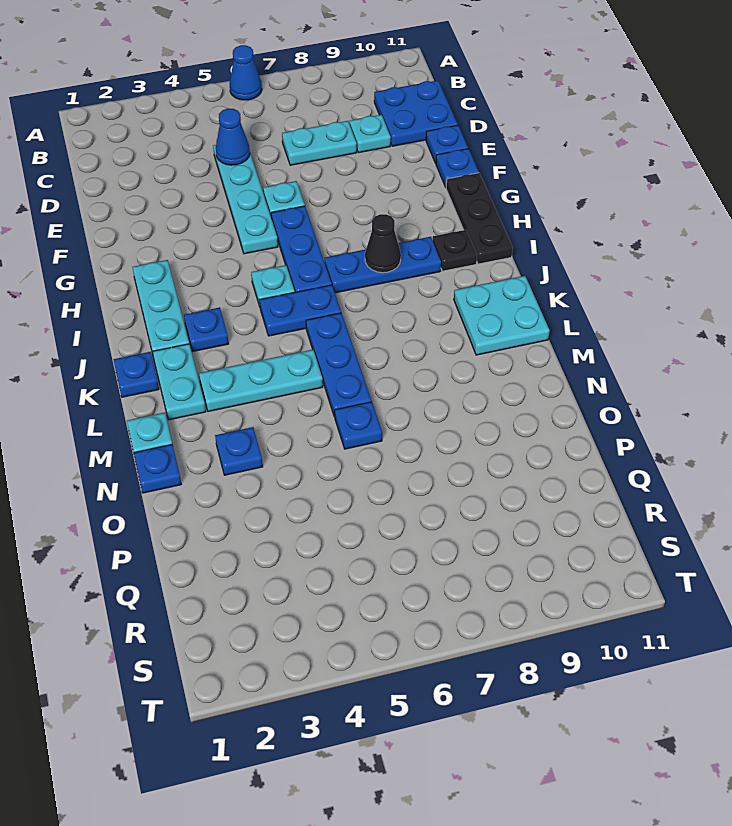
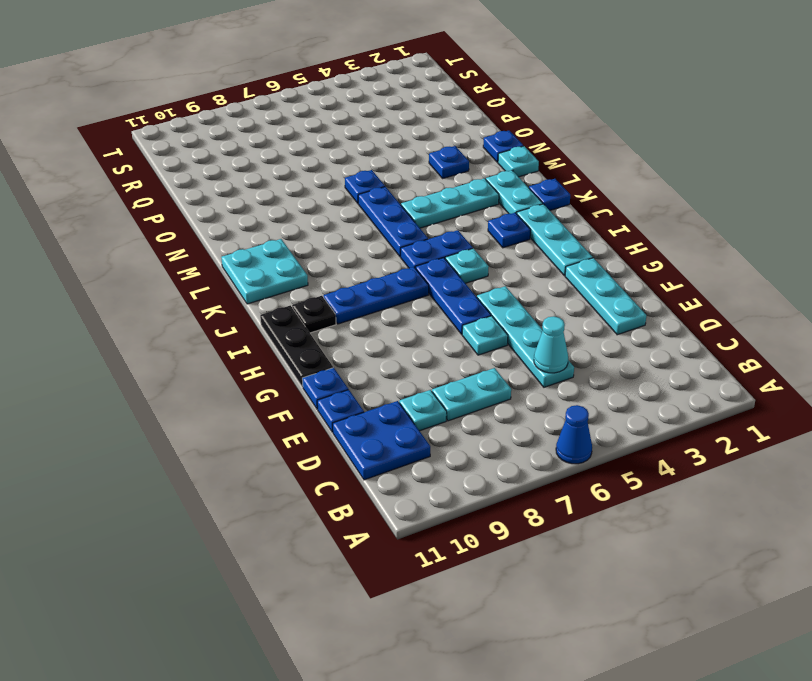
blue 1x1 cone [216,109,250,165] -> cyan 1x1 cone [534,316,568,373]
none -> cyan 1x3 plate [565,258,646,335]
black 1x1 cone [365,214,401,273] -> none

